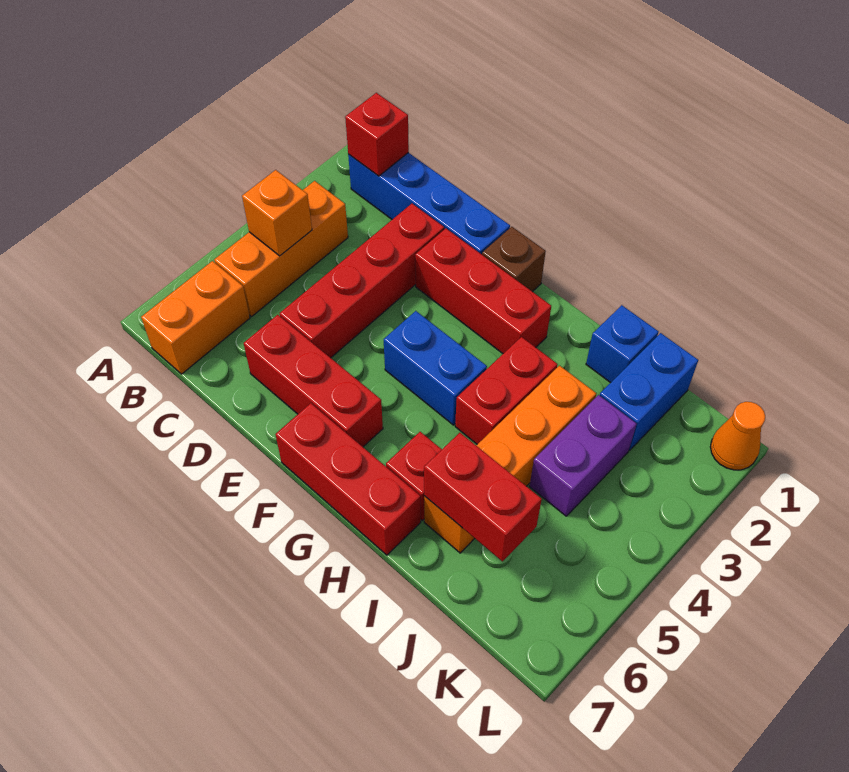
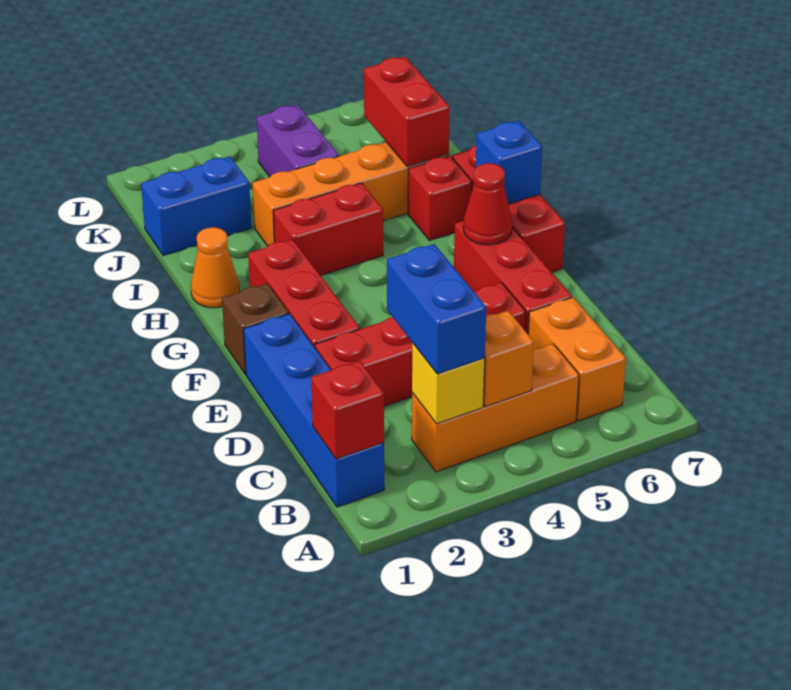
none -> yellow 1x1 brick [412,343,485,424]
orange 1x2 brick [141,261,250,374] -> orange 1x2 brick turned to [528,297,626,421]
blue 1x2 brick [384,311,487,425] -> blue 1x2 brick moved to [387,244,486,374]
none -> red 1x1 cone [463,163,512,245]
blue 1x1 brick [586,305,659,383] -> blue 1x1 brick moved to [476,121,542,204]
purple 1x2 brick [530,395,637,516] -> purple 1x2 brick turned to [256,105,339,177]
orange 1x1 cone [710,402,765,470] -> orange 1x1 cone moved to [191,228,239,308]

